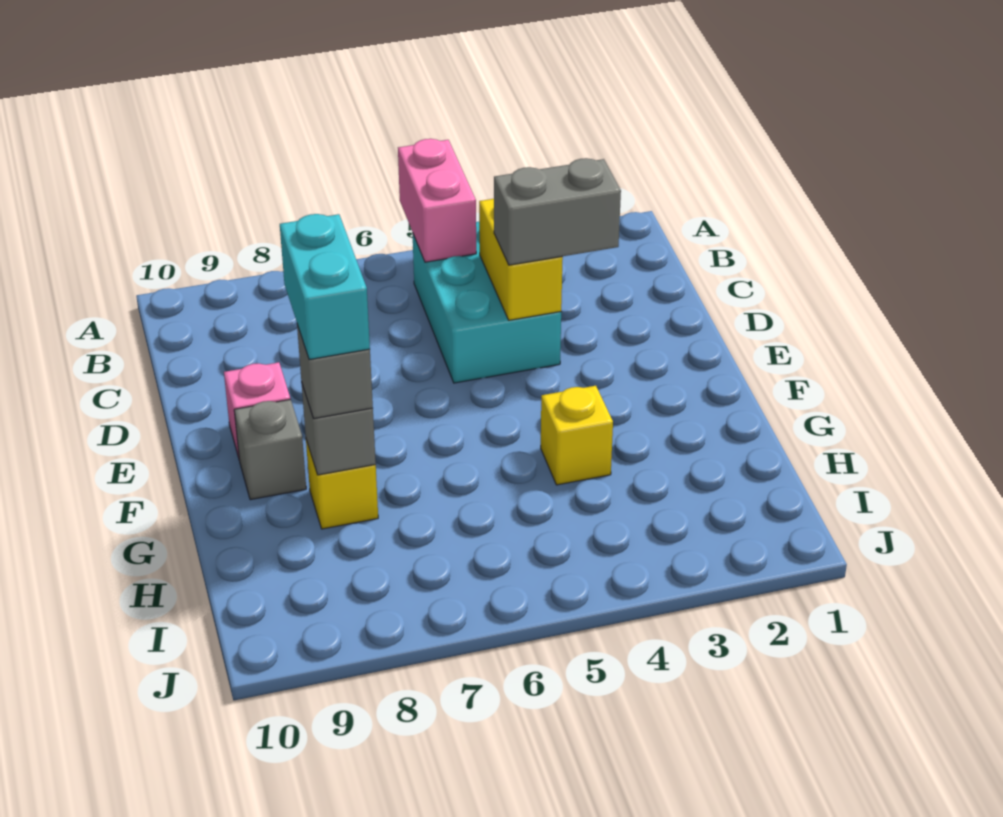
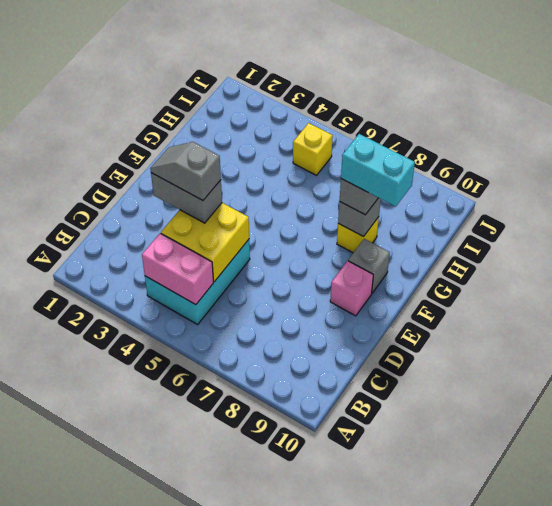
pink 1x2 brick [398,139,476,262] -> pink 1x2 brick turned to [142,233,214,305]
yellow 1x2 brick [479,199,563,320] -> yellow 2x2 brick [161,203,249,282]
none -> grey 1x2 slope [150,142,221,200]
cyan 1x2 brick [280,214,370,360] -> cyan 1x2 brick turned to [341,134,415,207]
yellow 1x1 brick [541,386,613,485] -> yellow 1x1 brick moved to [293,123,333,175]

